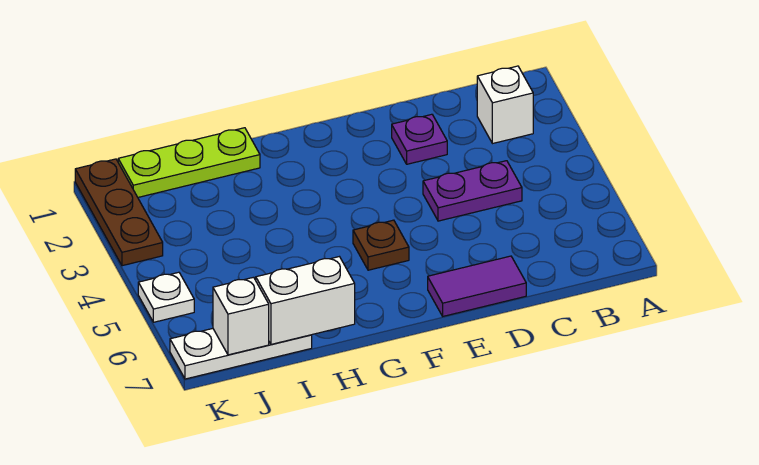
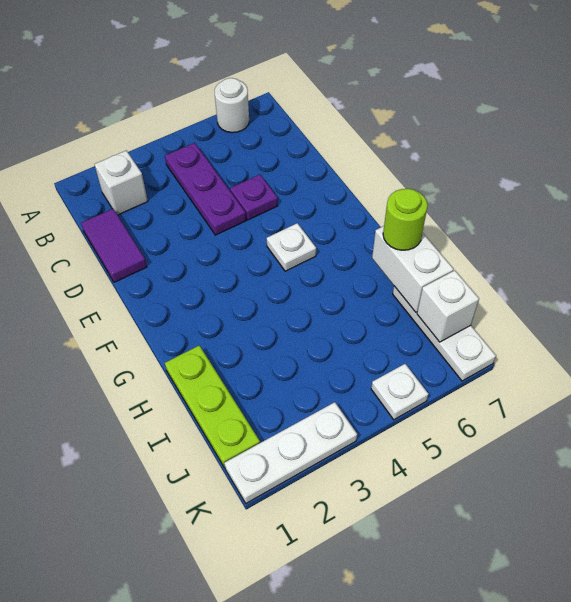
none -> white 1x1 round brick [214,78,249,133]
purple 1x2 plate [423,161,522,221] -> purple 1x3 plate [165,143,246,235]
purple 1x1 plate [392,114,447,164] -> purple 1x1 plate moved to [230,175,278,220]
purple 1x2 tile [428,256,526,316] -> purple 1x2 tile moved to [81,209,147,282]
brown 1x1 plate [353,220,409,270] -> white 1x1 plate [267,223,316,271]
none -> lime 1x1 round brick [383,189,428,250]
brown 1x3 plate [75,159,163,266] -> white 1x3 plate [224,402,357,503]

